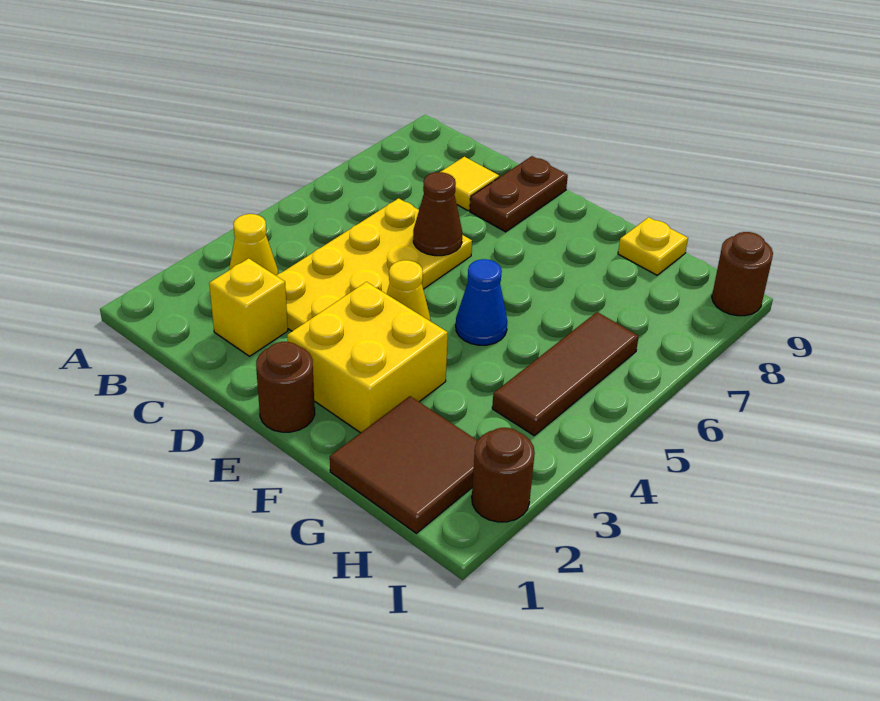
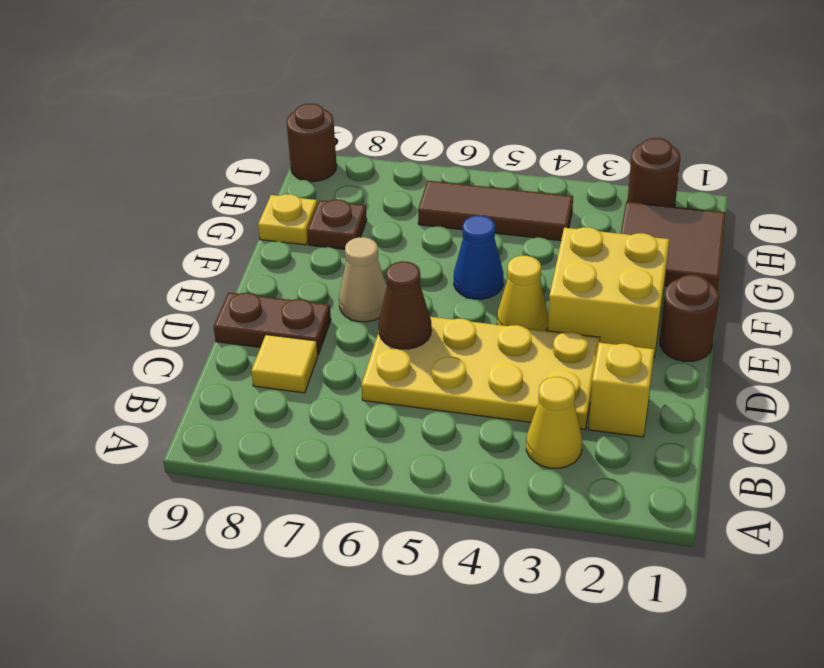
none -> tan 1x1 cone [339,237,387,322]
none -> brown 1x1 plate [307,200,367,249]

